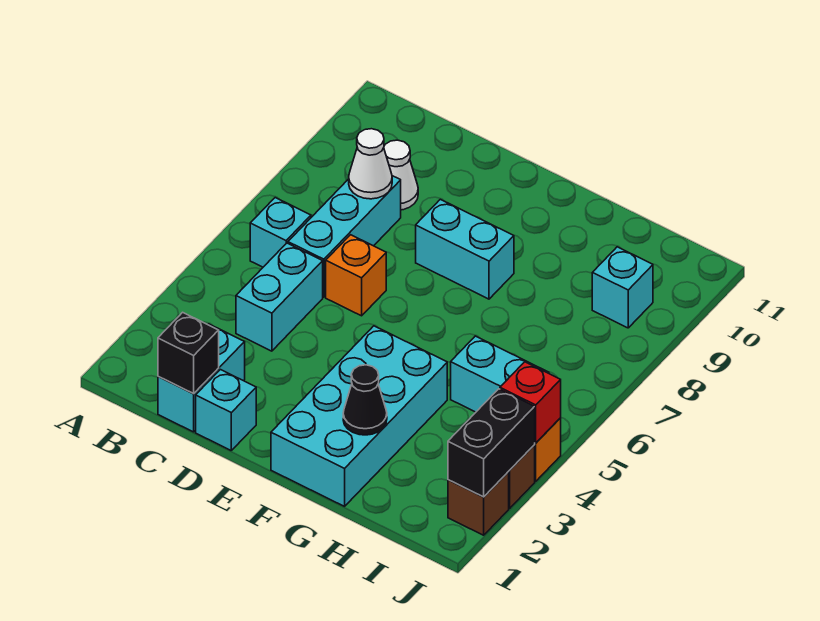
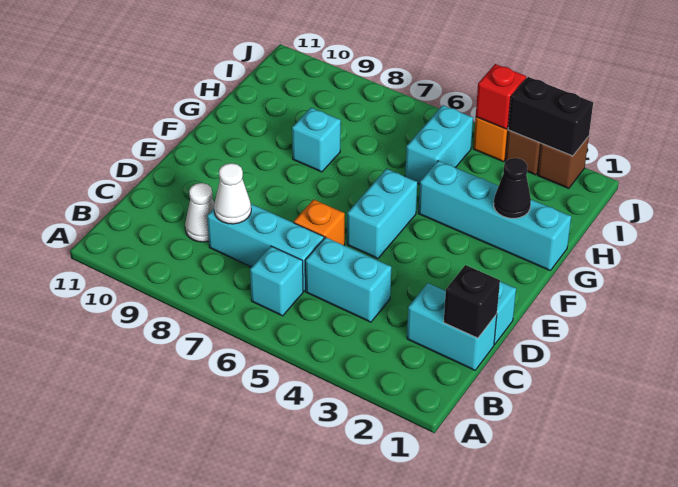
cyan 1x2 brick [416,199,514,299] -> cyan 1x2 brick moved to [347,169,417,259]
cyan 2x4 brick [271,326,447,506] -> cyan 1x4 brick [418,161,571,270]
cyan 1x1 brick [592,247,653,328] -> cyan 1x1 brick moved to [292,108,341,172]

